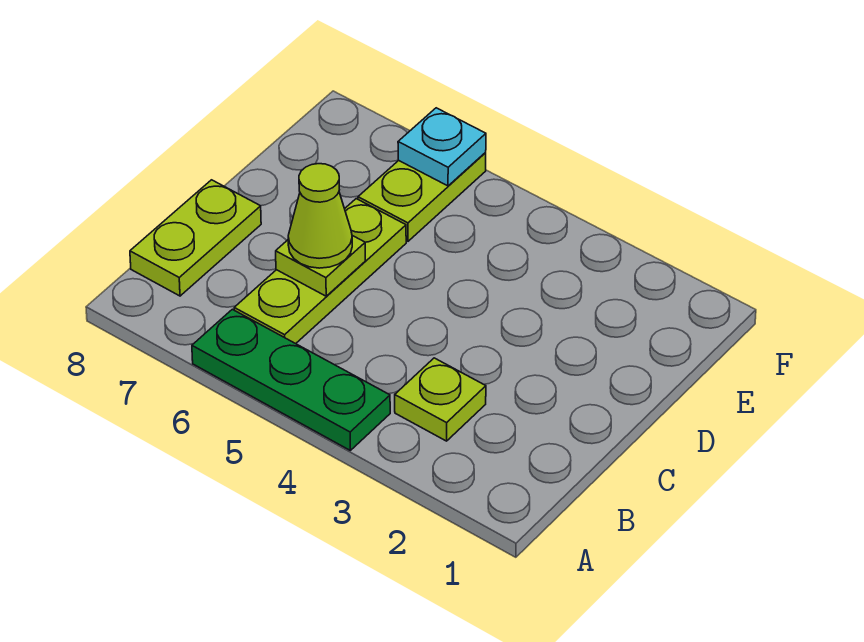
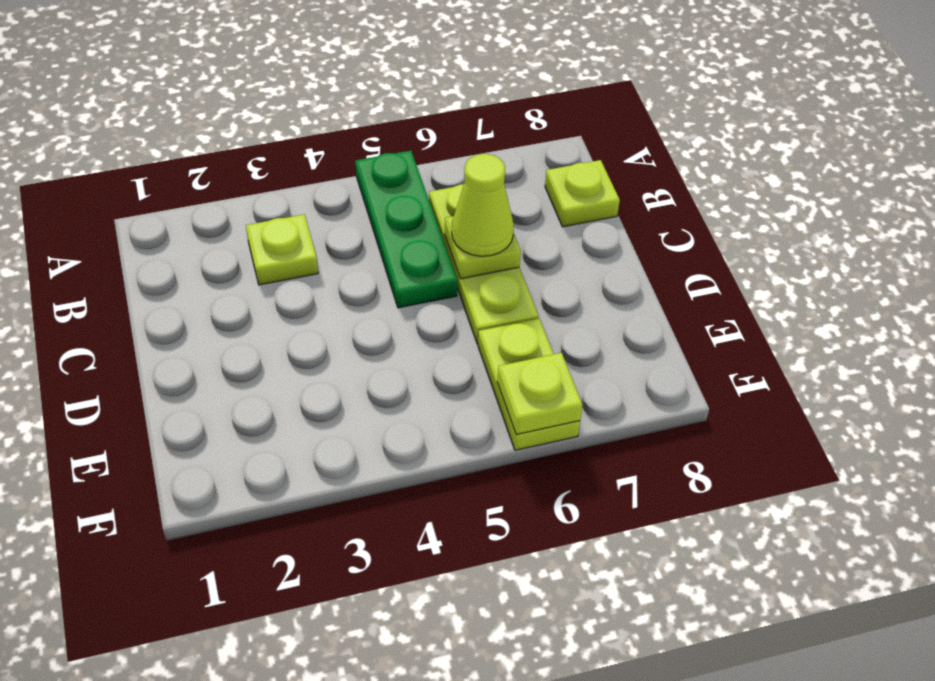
green 1x3 plate [192,309,390,450] -> green 1x3 plate turned to [356,151,457,308]
lime 1x2 plate [130,180,261,296] -> lime 1x1 plate [545,160,620,227]
cyan 1x1 plate [398,108,486,186] -> lime 1x1 plate [497,353,582,434]

